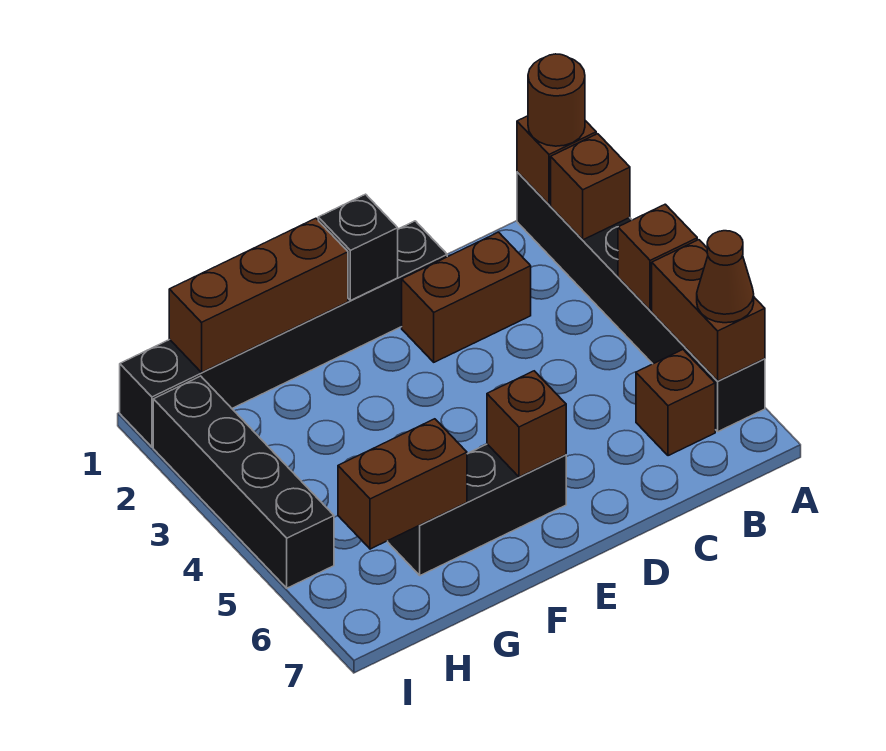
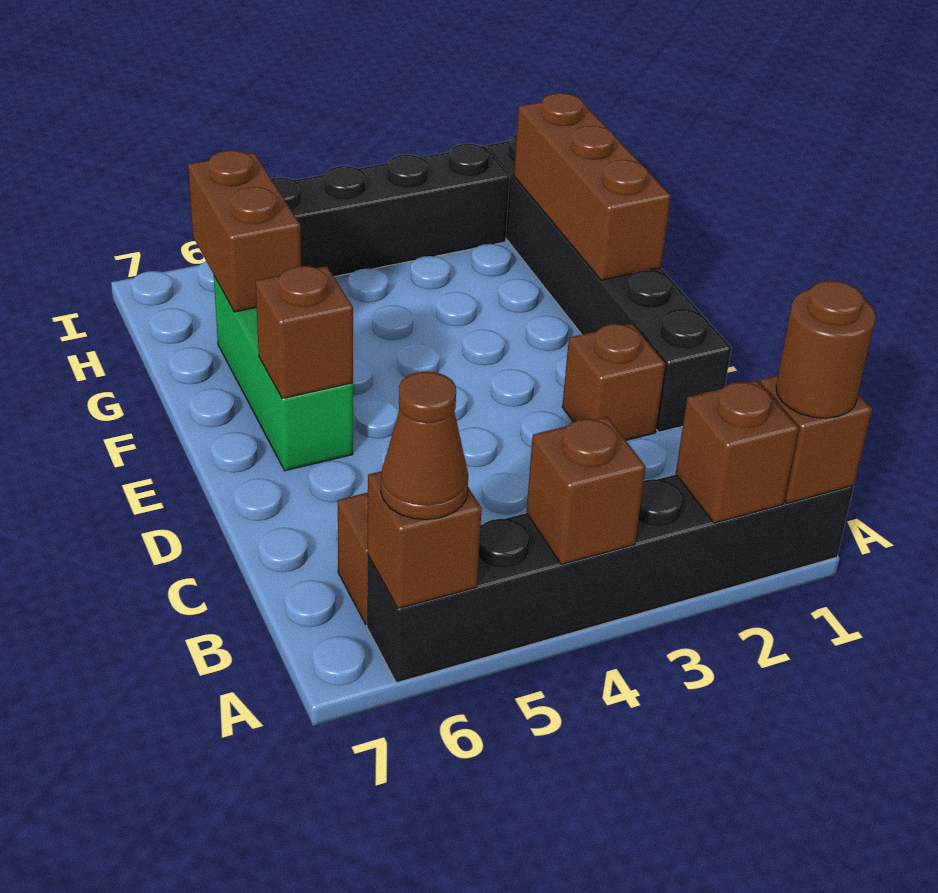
brown 1x2 brick [652,240,765,381] -> brown 1x1 brick [367,471,482,608]
brown 1x2 brick [402,232,531,362] -> brown 1x1 brick [562,323,665,440]
black 1x1 brick [318,194,398,301] -> none
black 1x3 brick [388,444,566,575] -> green 1x3 brick [214,276,353,471]

